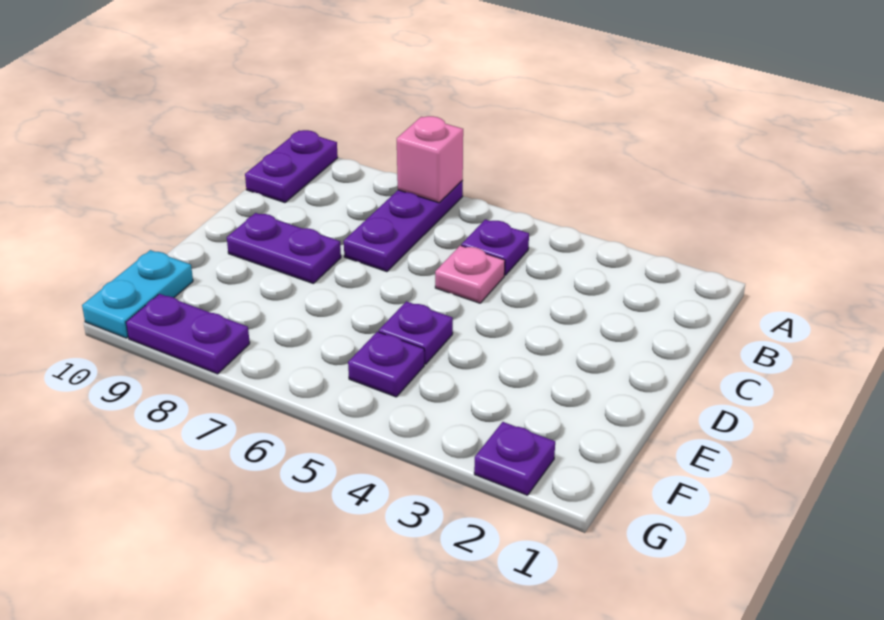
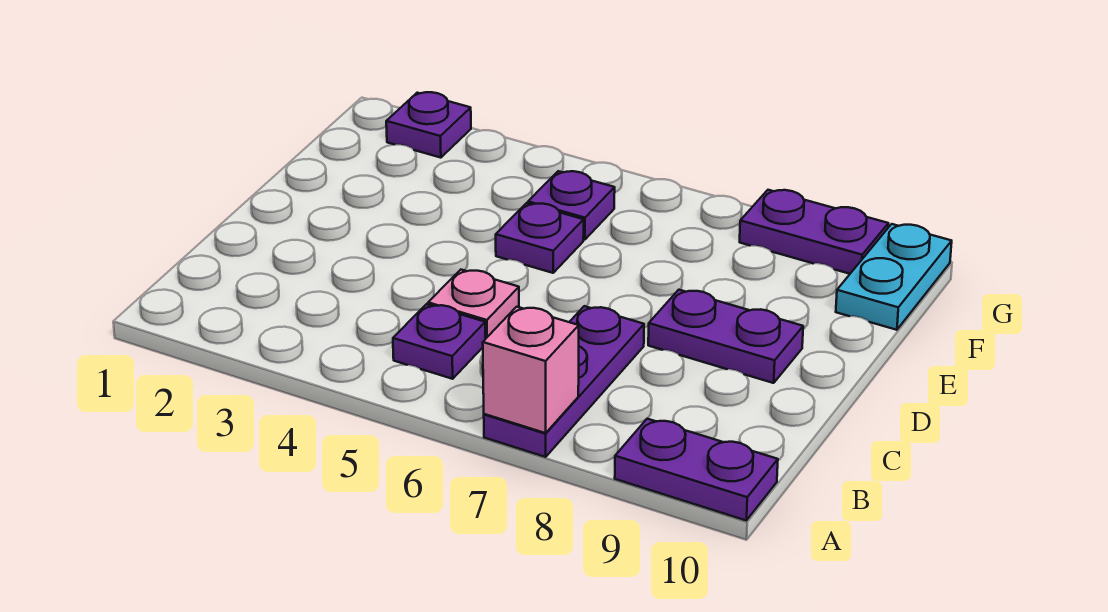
purple 1x2 plate [245,130,338,203] -> purple 1x2 plate turned to [615,419,778,520]

